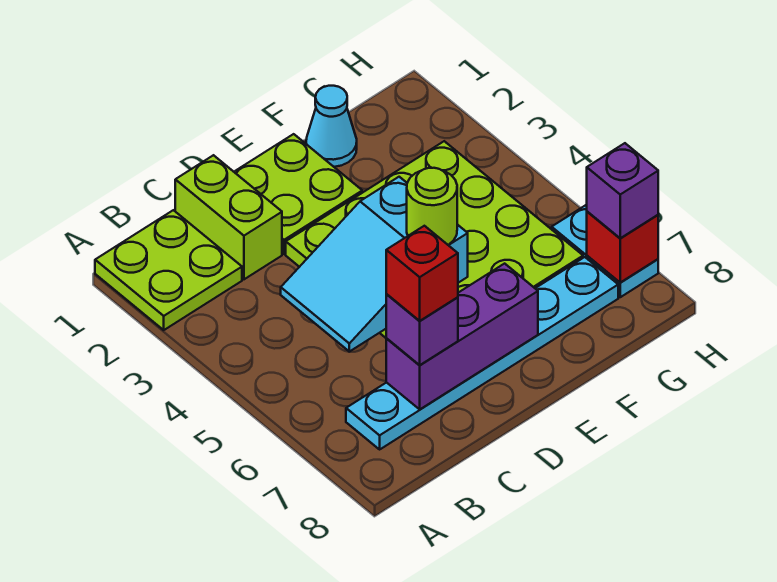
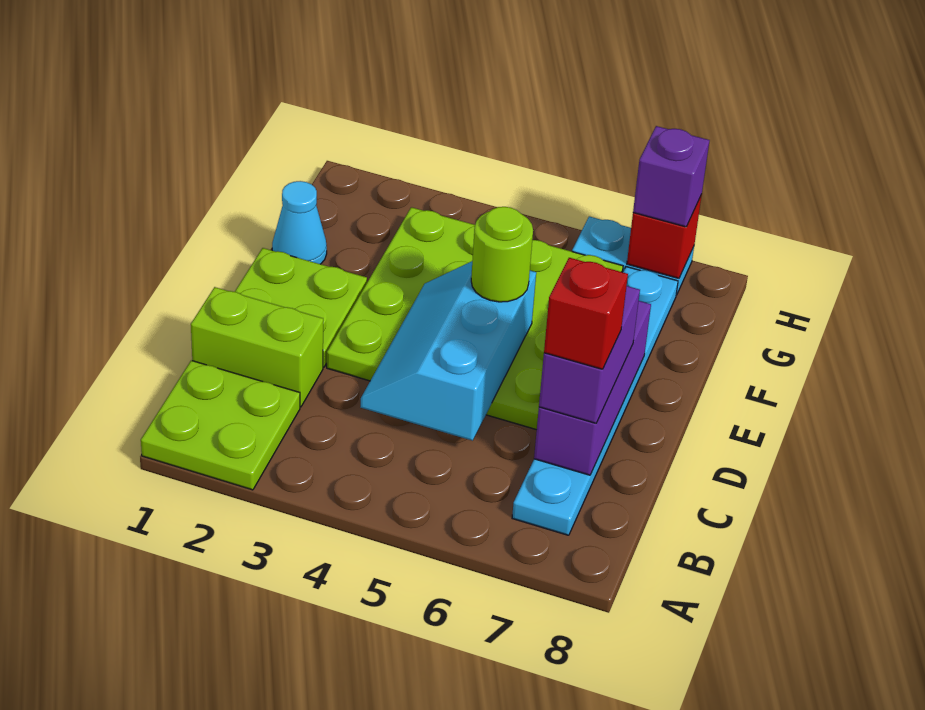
cyan 2x3 slope [281,177,468,352] -> cyan 2x3 slope turned to [361,261,536,441]
purple 1x1 brick [386,294,458,365] -> purple 1x2 brick [539,286,640,423]

